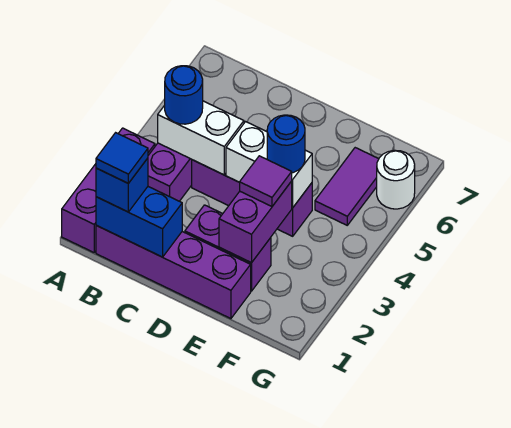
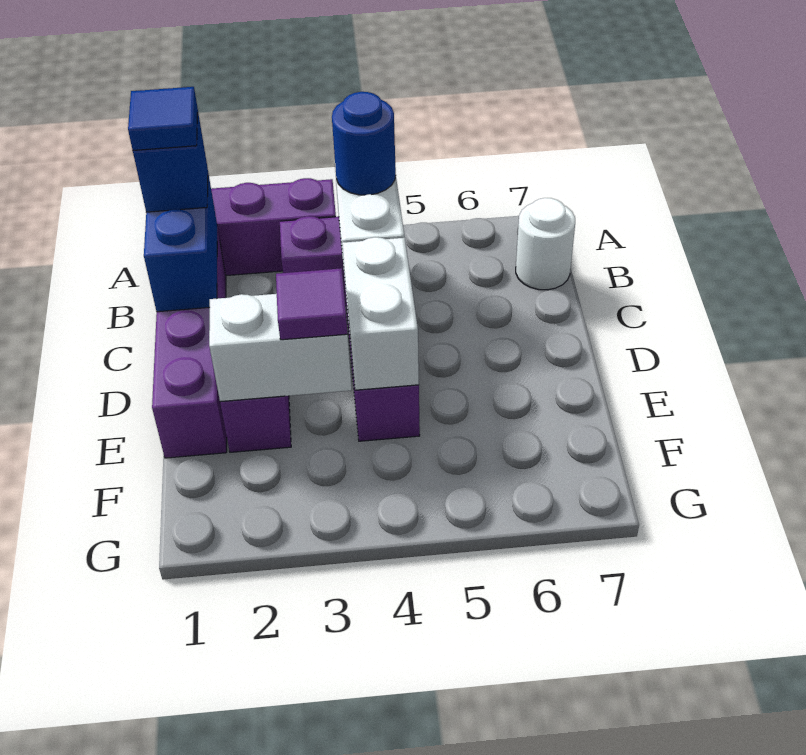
purple 1x2 brick [219,181,292,263] -> white 1x2 brick [209,294,352,402]
blue 1x1 round brick [267,115,305,173] -> none
purple 1x2 tile [315,148,379,225] -> none
white 1x1 round brick [377,150,415,209] -> white 1x1 round brick moved to [516,198,575,290]

